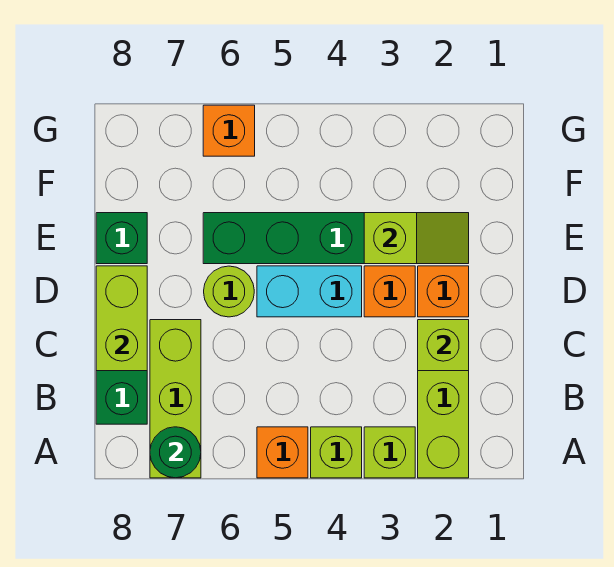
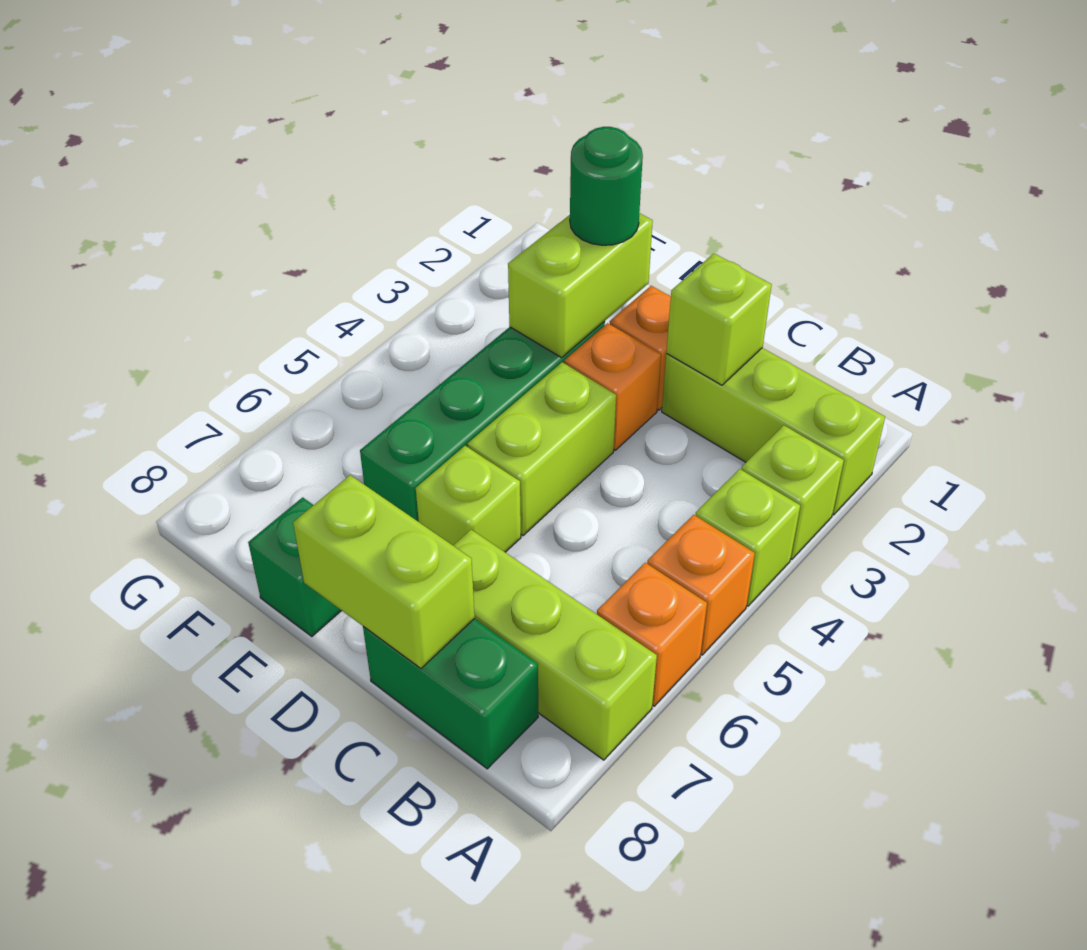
green 1x1 round brick [150,427,201,478] -> green 1x1 round brick moved to [570,127,643,245]
cyan 1x2 brick [257,266,362,317] -> lime 1x2 brick [468,362,616,535]
lime 1x1 round brick [204,266,254,317] -> lime 1x1 brick [416,446,521,552]
lime 1x2 slope [364,213,469,264] -> lime 1x2 brick [508,213,653,358]
orange 1x1 brick [203,105,255,156] -> orange 1x1 brick moved to [597,563,707,706]

